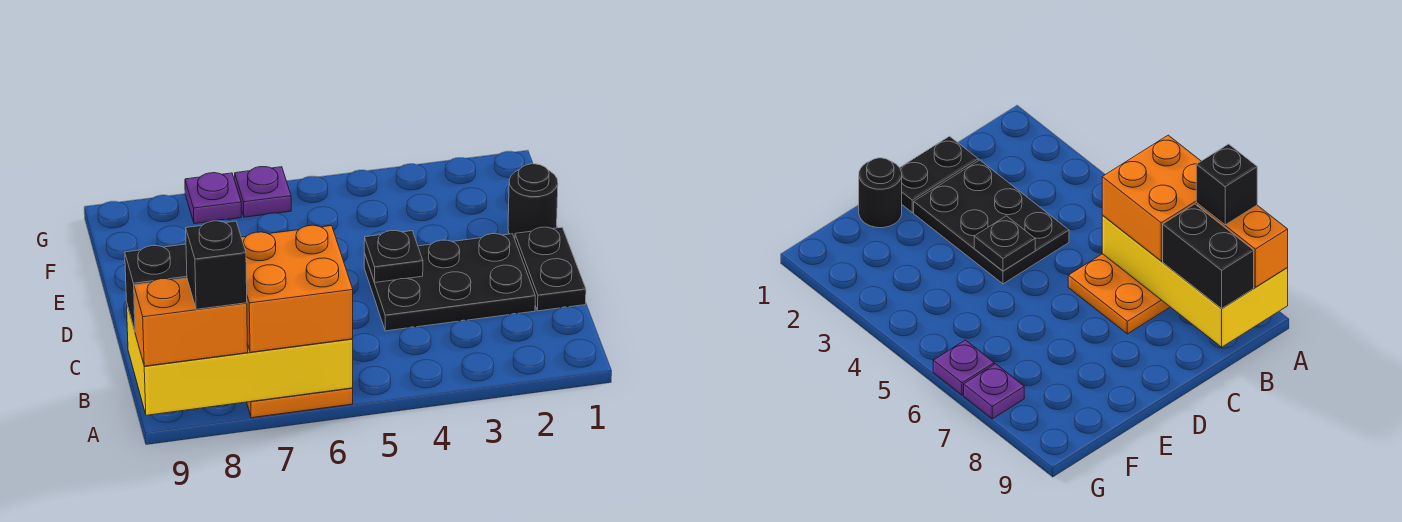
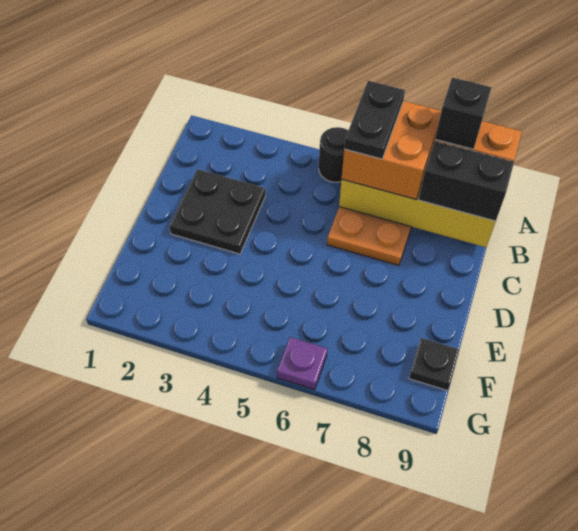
black 1x2 plate [515,227,586,311] -> black 1x2 plate moved to [344,81,405,159]
black 2x3 plate [364,234,535,331] -> black 2x2 plate [169,169,265,254]
black 1x1 plate [364,231,423,282] -> black 1x1 plate moved to [409,338,459,390]
black 1x1 round brick [508,164,558,239] -> black 1x1 round brick moved to [319,127,348,182]
purple 1x1 plate [185,173,241,224] -> none

